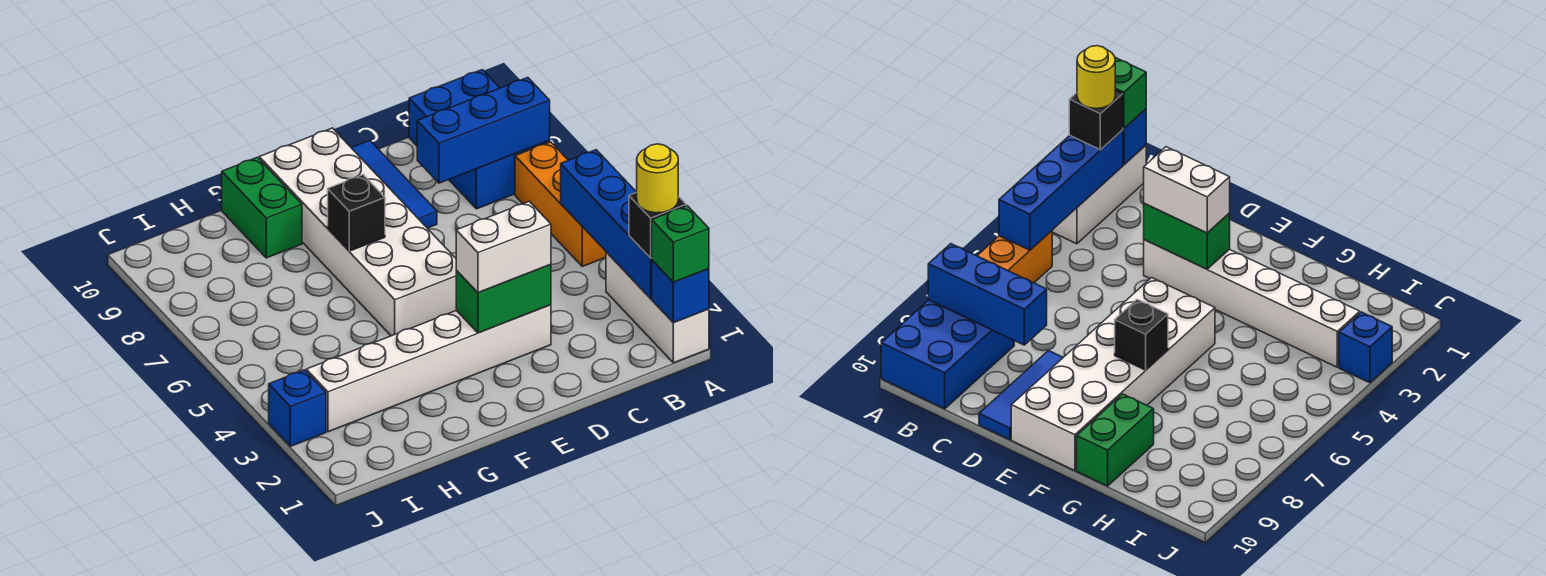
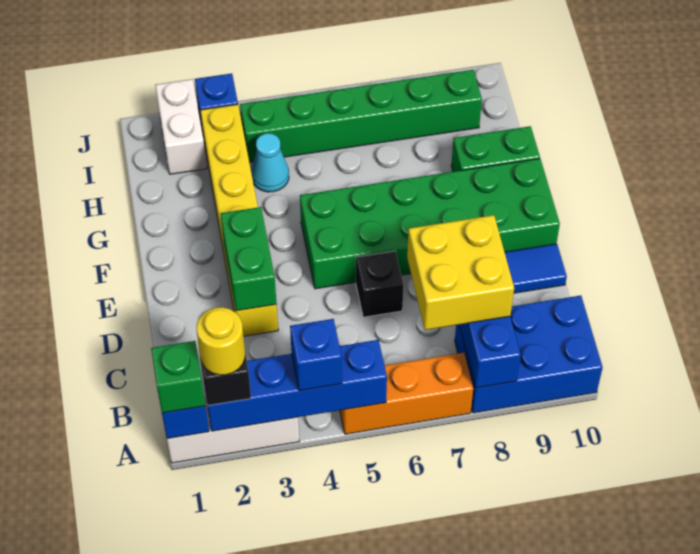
none -> blue 1x1 brick [290,319,342,391]
none -> yellow 2x2 brick [407,215,514,330]
white 1x6 brick [306,305,551,432] -> yellow 1x6 brick [200,104,278,336]
white 1x2 brick [456,201,551,292] -> white 1x2 brick moved to [155,79,207,174]
white 2x6 brick [259,128,456,336] -> green 2x6 brick [300,159,560,289]
black 1x1 brick [328,175,385,251] -> black 1x1 brick moved to [356,251,403,317]
none -> cyan 1x1 cone [251,133,289,192]
none -> green 1x6 brick [240,70,482,162]

